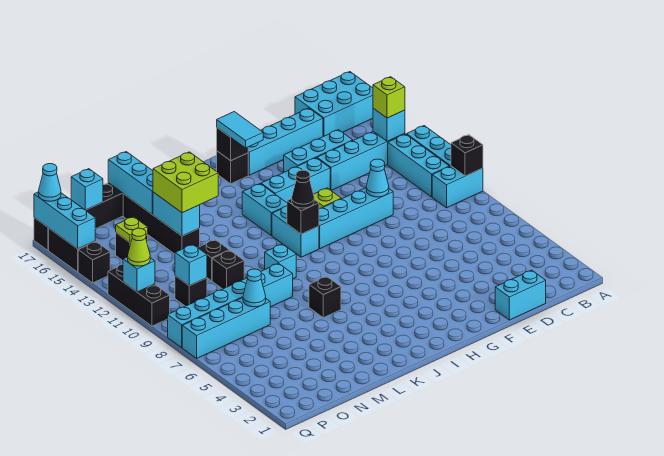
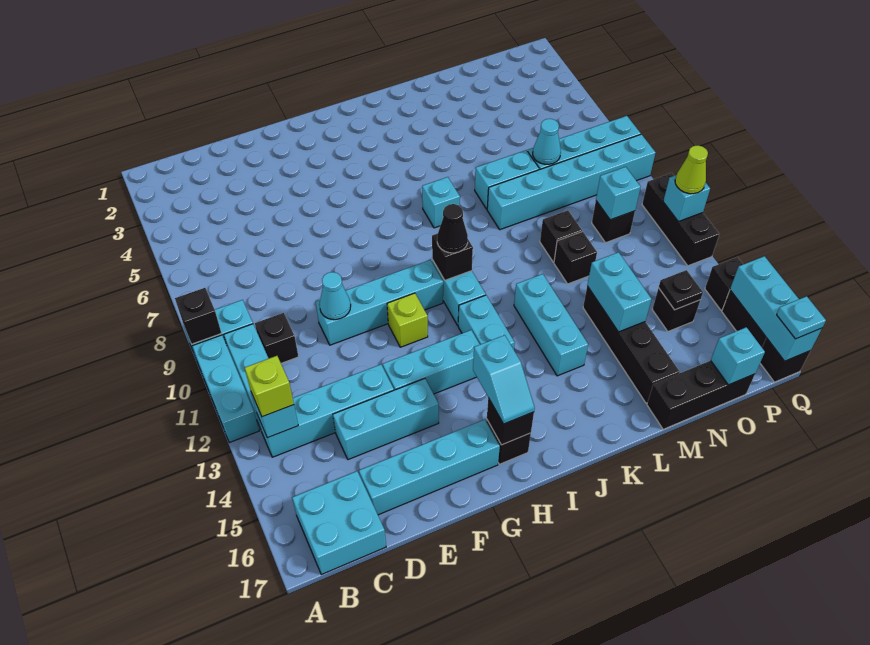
cyan 2x3 brick [295,72,373,137] -> cyan 2x2 brick [292,471,386,574]
cyan 1x2 brick [495,270,546,320] -> cyan 1x2 brick moved to [475,150,539,209]
cyan 1x2 tile [217,112,263,148] -> cyan 1x2 slope [473,335,535,424]
black 1x1 brick [309,276,341,318] -> black 1x1 brick moved to [255,313,299,363]
cyan 1x1 brick [265,244,296,279] -> cyan 1x1 brick moved to [422,177,460,228]
lime 2x2 brick [153,152,218,213] -> none
cyan 1x3 brick [108,152,153,214] -> cyan 1x3 brick moved to [514,274,588,376]
lime 1x1 plate [116,217,148,242] -> black 1x1 plate [658,270,703,310]
cyan 1x1 cone [38,164,61,201] -> cyan 1x1 plate [777,296,826,339]

